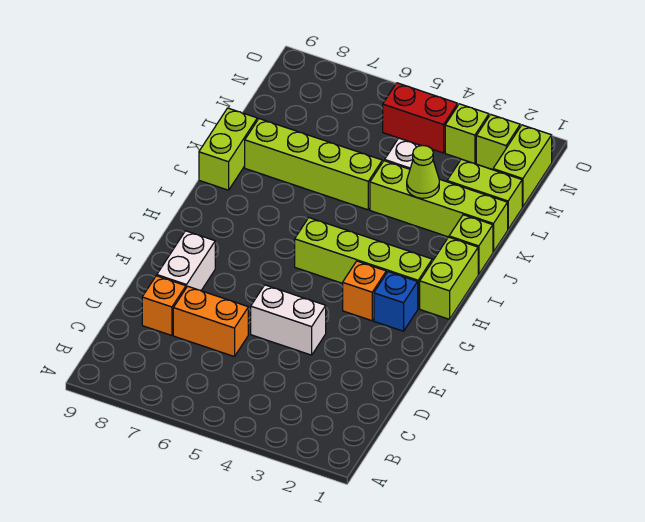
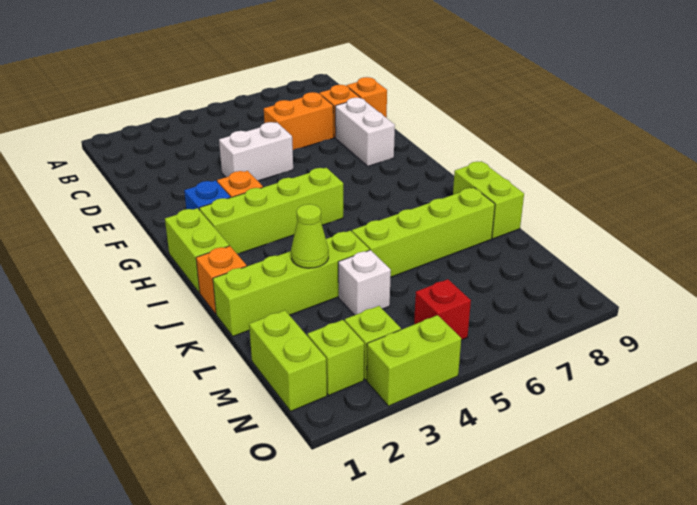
none -> orange 1x1 brick [346,77,387,118]
lime 1x1 brick [449,215,493,274] -> orange 1x1 brick [196,246,247,314]
lime 1x2 brick [447,159,522,229] -> lime 1x2 brick moved to [367,315,461,406]
red 1x2 brick [383,83,458,153] -> red 1x1 brick [414,279,471,340]

